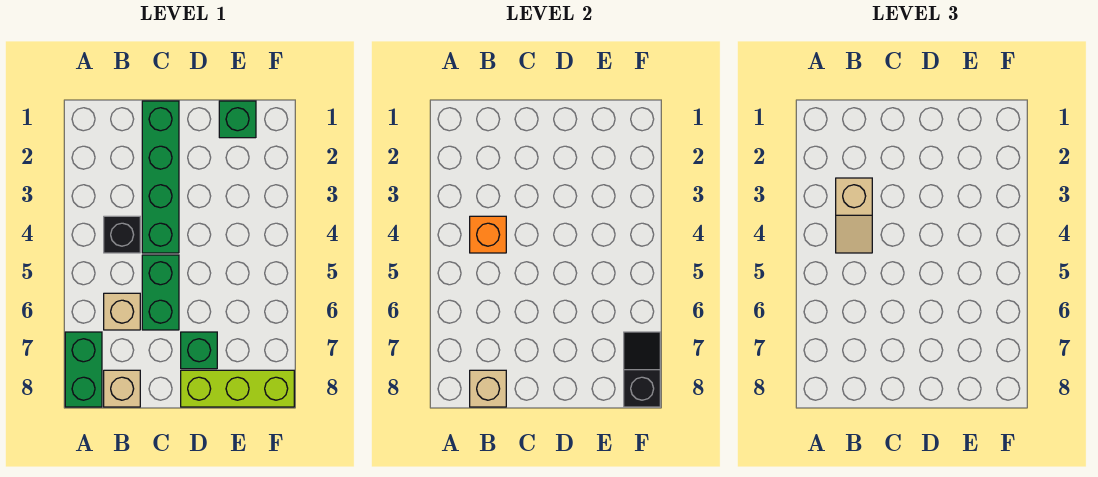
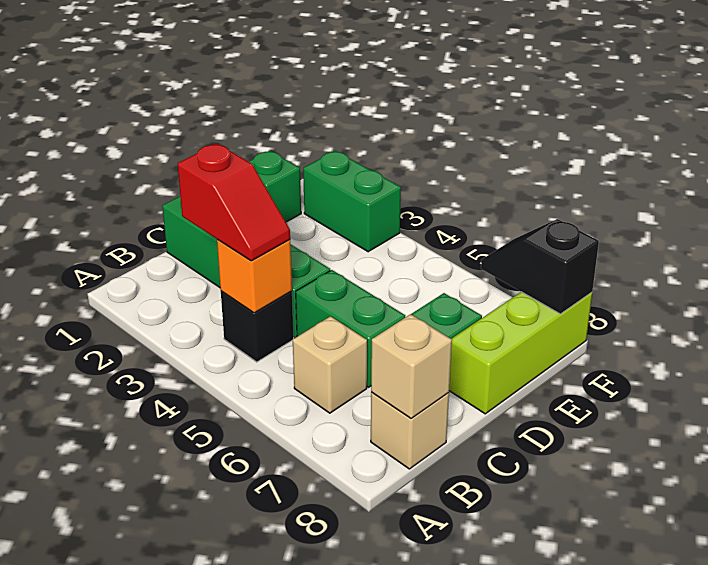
green 1x2 brick [65,332,102,407] -> green 1x2 brick moved to [303,151,401,252]
tan 1x2 slope [836,178,872,253] -> red 1x2 slope [178,144,290,261]

